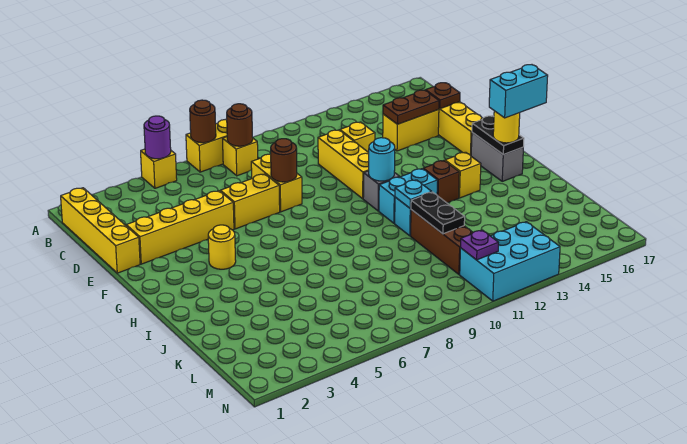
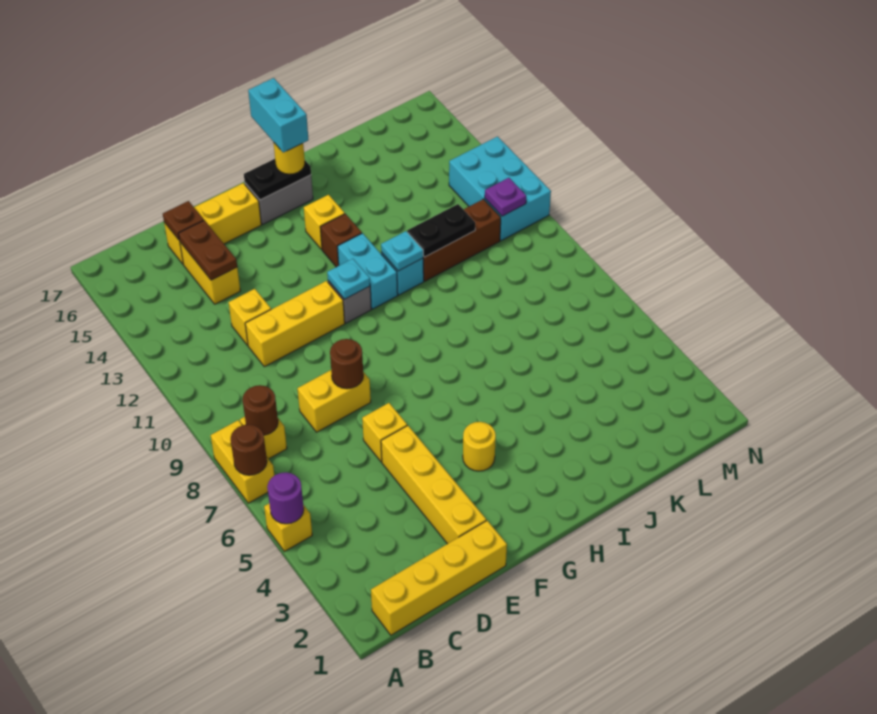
yellow 1x2 brick [220,174,280,229] -> yellow 1x1 brick [362,403,407,462]
cyan 1x1 round brick [369,138,395,181] -> cyan 1x1 plate [327,259,370,299]

